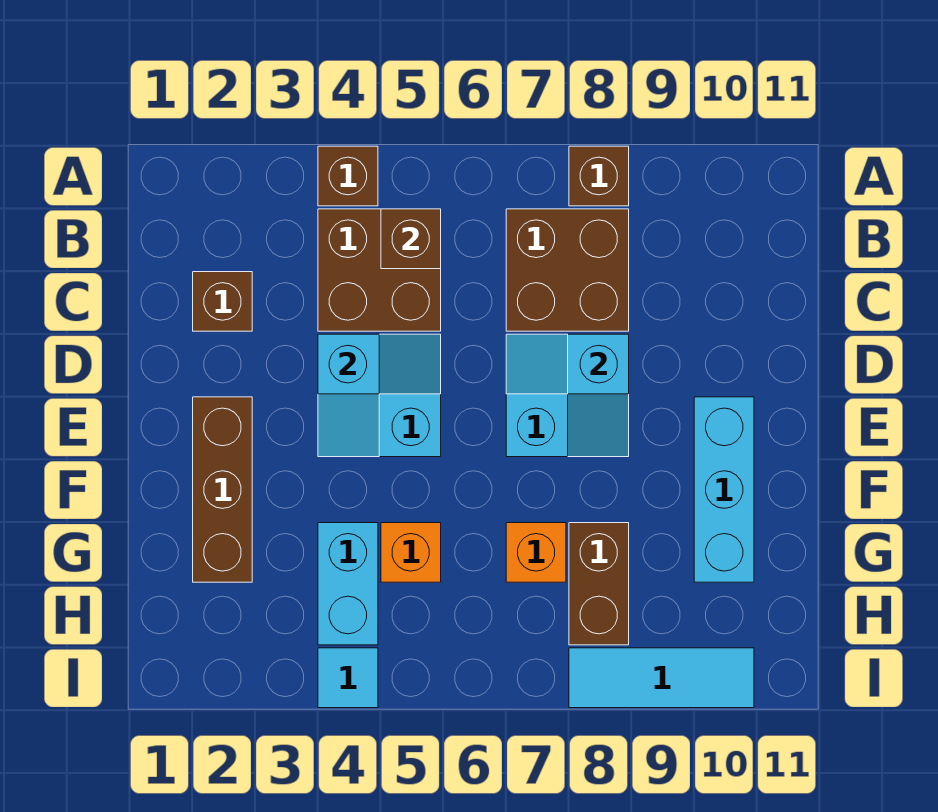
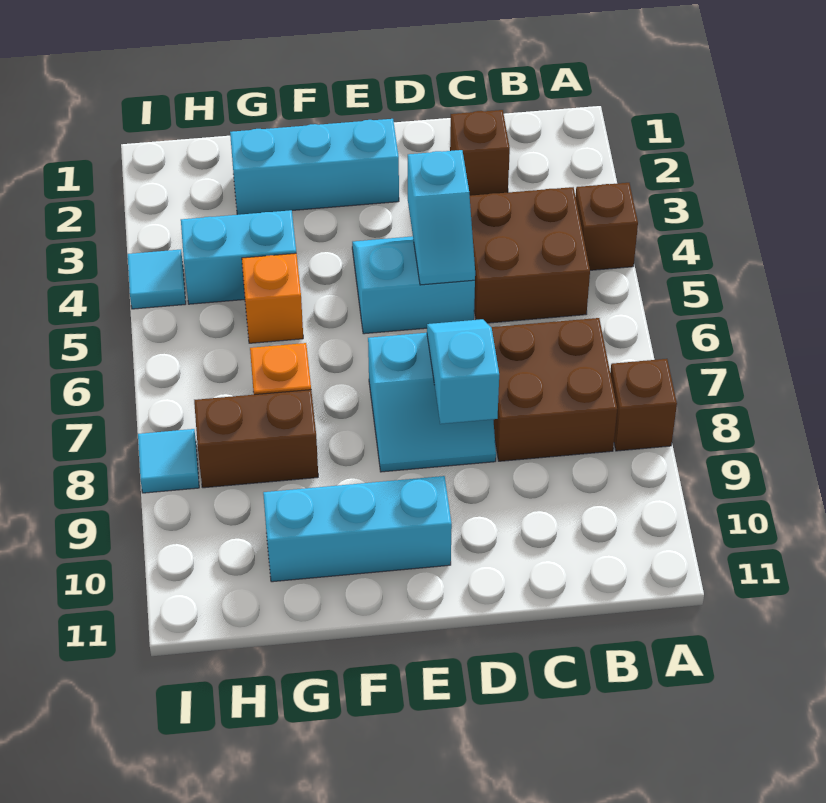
brown 1x1 brick [381,209,441,269] -> none
brown 1x3 brick [193,397,252,582] -> cyan 1x3 brick [230,119,399,215]
cyan 1x3 tile [569,648,754,708] -> cyan 1x1 tile [138,429,199,493]

